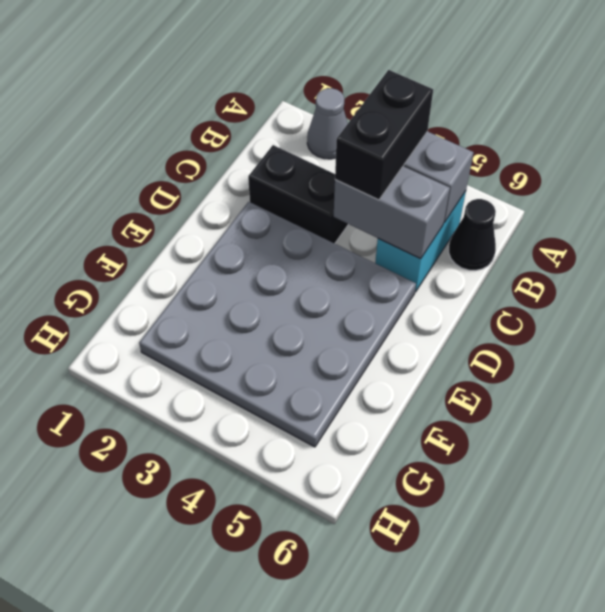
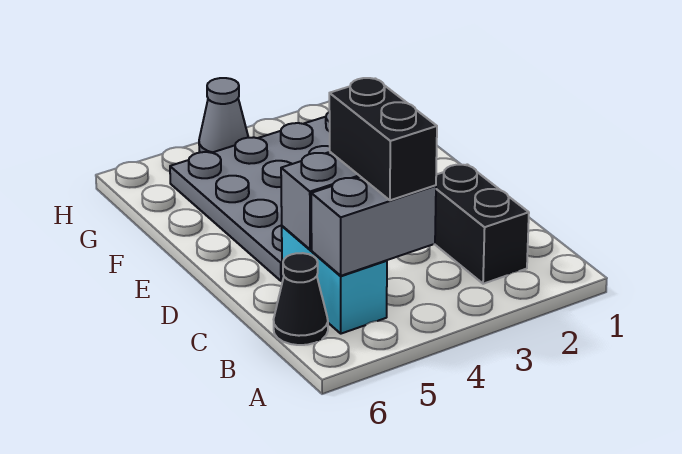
grey 1x1 cone [307,88,348,159] -> grey 1x1 cone moved to [199,78,249,153]
black 1x2 brick [248,145,348,244] -> black 1x2 brick turned to [435,164,529,284]

